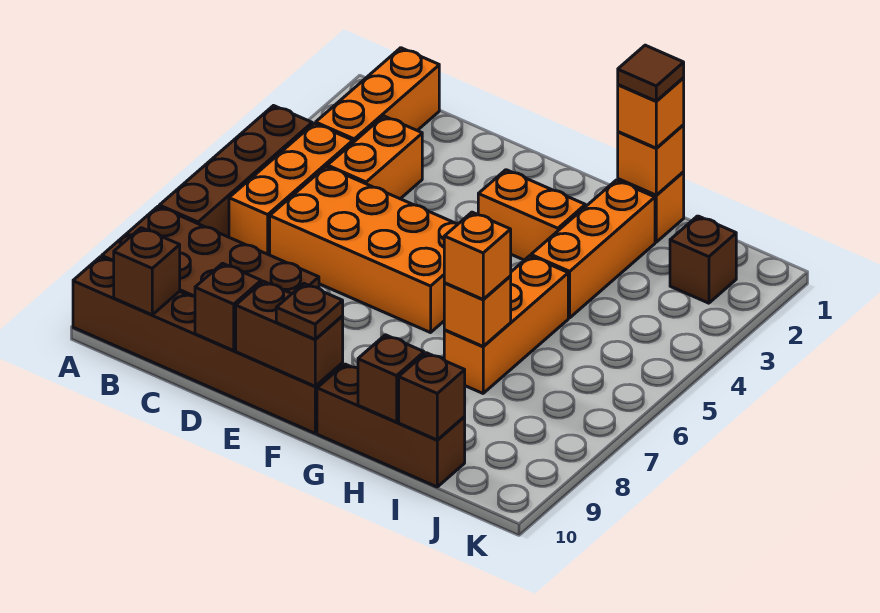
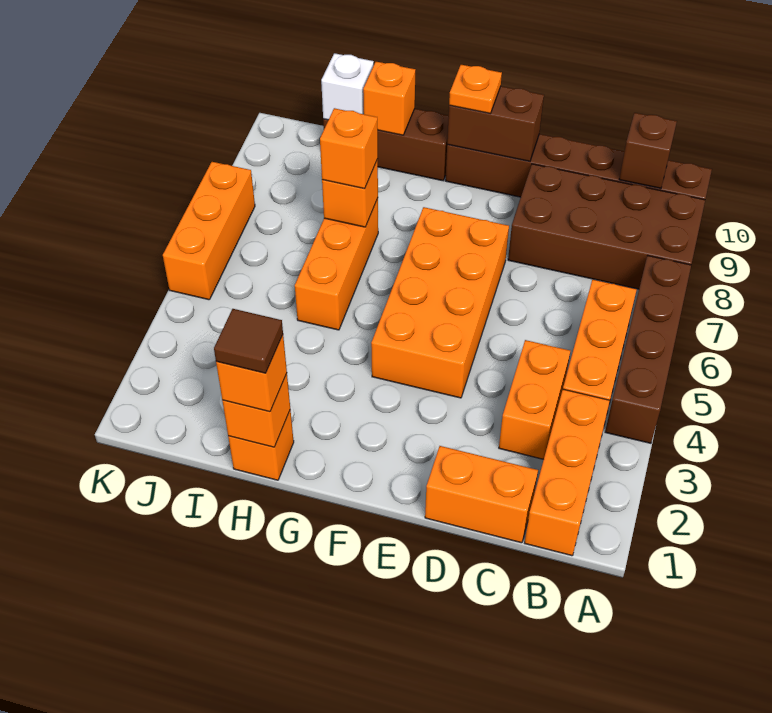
orange 2x4 brick [270,167,459,333] -> orange 2x4 brick turned to [371,207,509,398]
brown 1x1 brick [195,263,261,351] -> none
orange 1x2 brick [478,170,585,260] -> orange 1x2 brick moved to [425,446,538,543]
brown 1x1 plate [276,284,343,339] -> orange 1x1 plate [449,65,502,113]
orange 1x3 brick [531,180,655,318] -> orange 1x3 brick moved to [163,162,255,300]
brown 1x1 brick [358,335,424,422] -> orange 1x1 brick [363,62,415,135]
brown 1x1 brick [399,353,465,440] -> white 1x1 brick [321,53,374,120]
brown 1x1 brick [670,216,736,303] -> none

